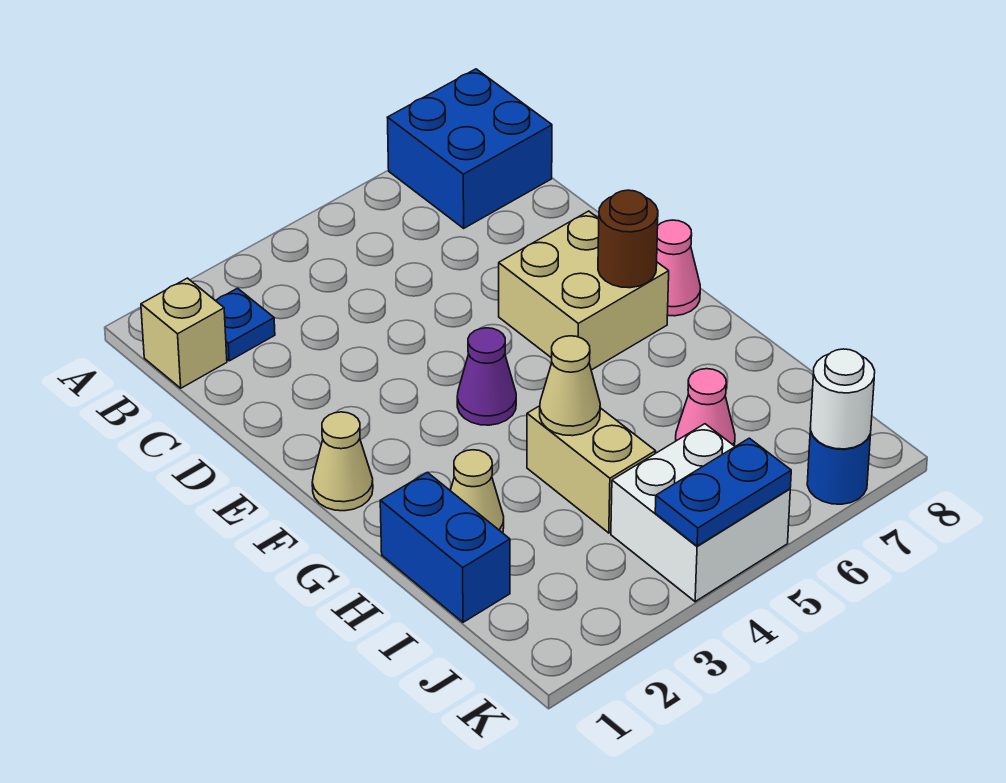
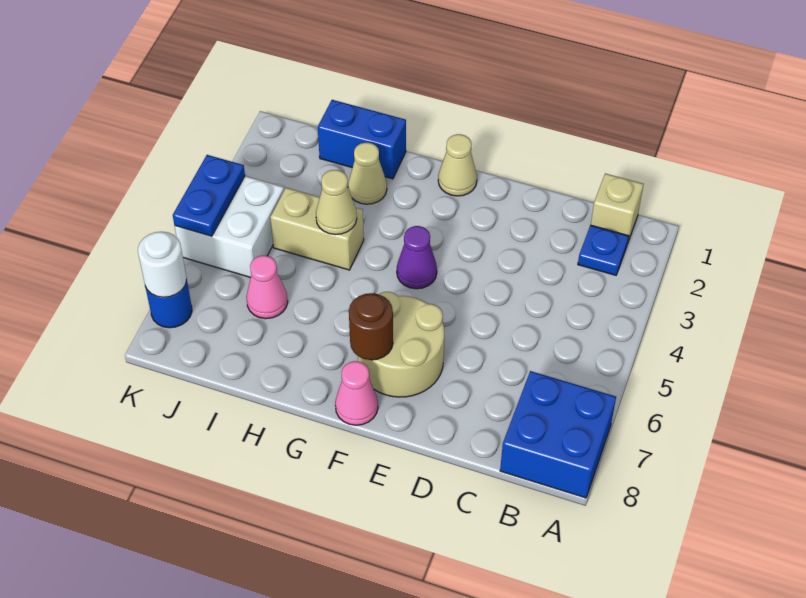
tan 2x2 brick [499,211,669,370] -> tan 2x2 round brick [358,292,444,397]

